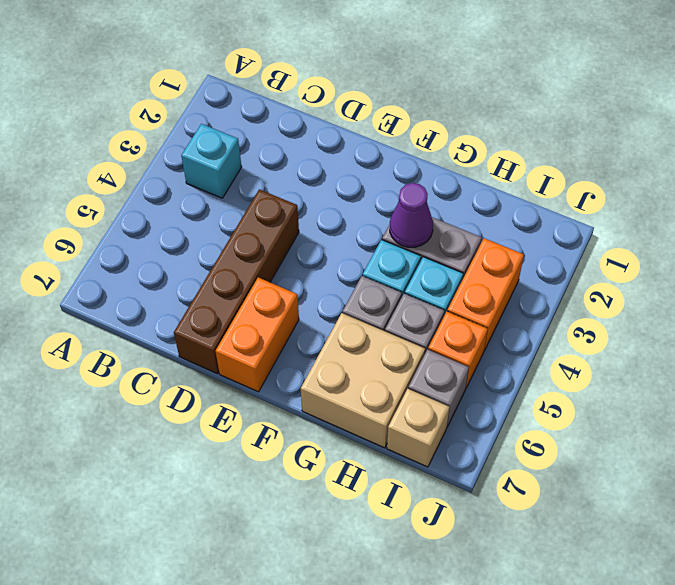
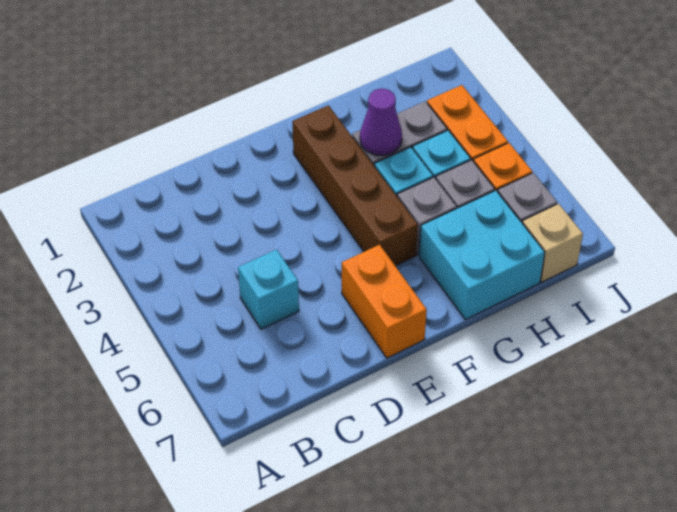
cyan 1x1 brick [181,124,242,198] -> cyan 1x1 brick moved to [238,249,299,329]
brown 1x4 brick [174,189,299,374] -> brown 1x4 brick moved to [292,106,418,266]
tan 2x2 brick [301,313,425,448] -> cyan 2x2 brick [419,190,545,320]

